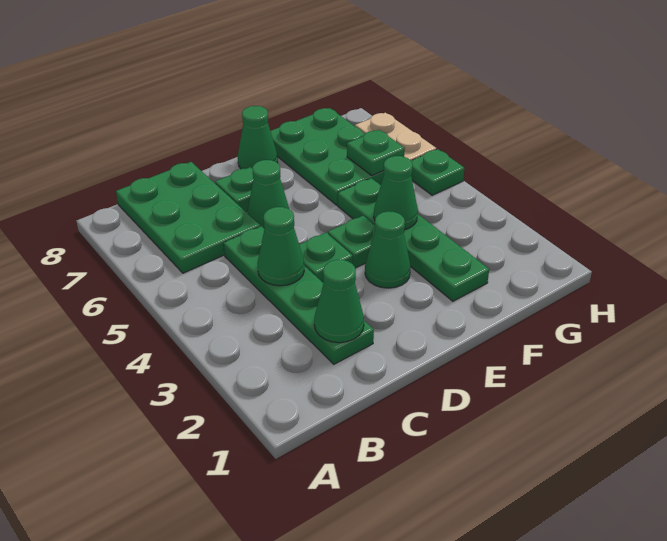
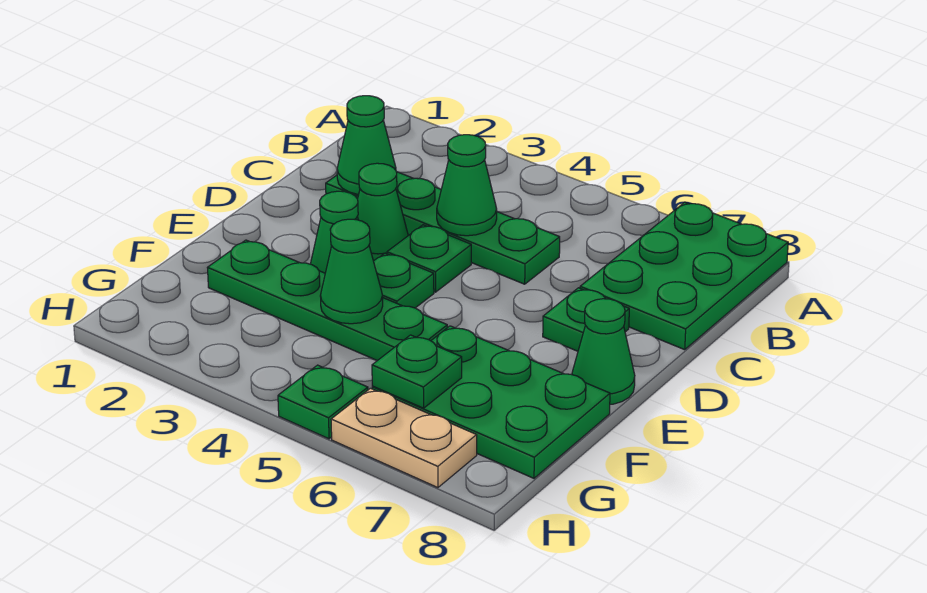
green 2x3 plate [116,162,260,273] -> green 2x3 plate turned to [580,202,788,350]
green 1x1 cone [247,160,289,229] -> green 1x1 cone moved to [357,163,408,261]

